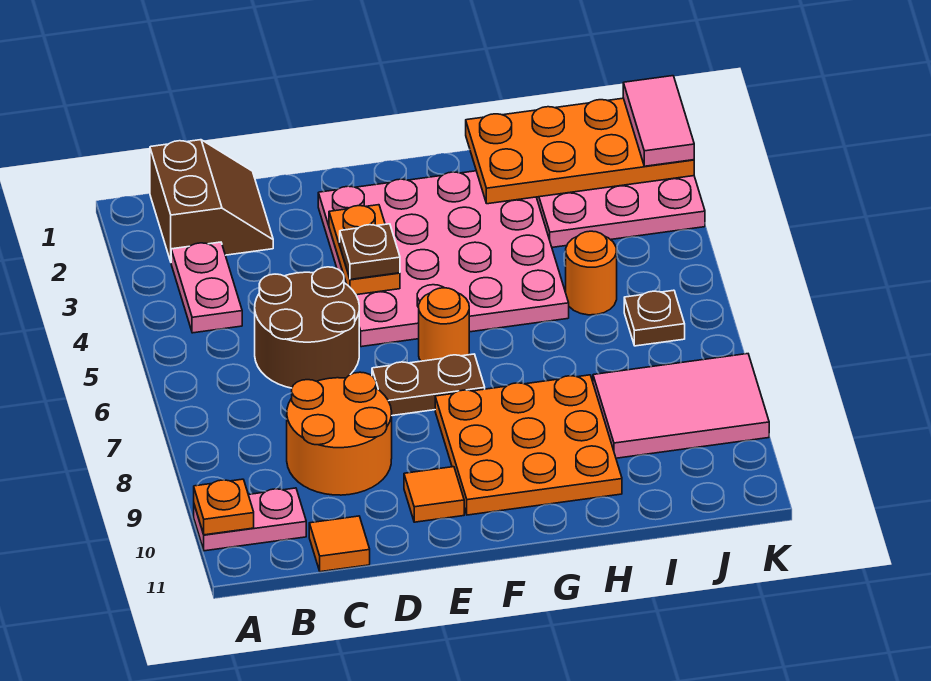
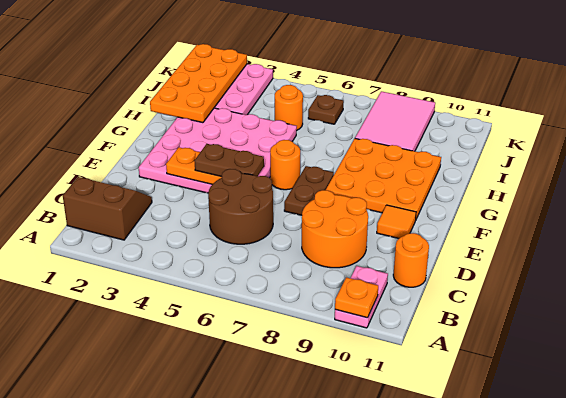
pink 1x2 plate [171,242,242,333] -> none
orange 1x1 tile [309,516,370,572] -> orange 1x1 round brick [393,233,429,287]
brown 1x1 plate [340,224,400,279] -> brown 1x2 plate [194,144,264,177]
pink 1x2 tile [623,76,694,166] -> none

